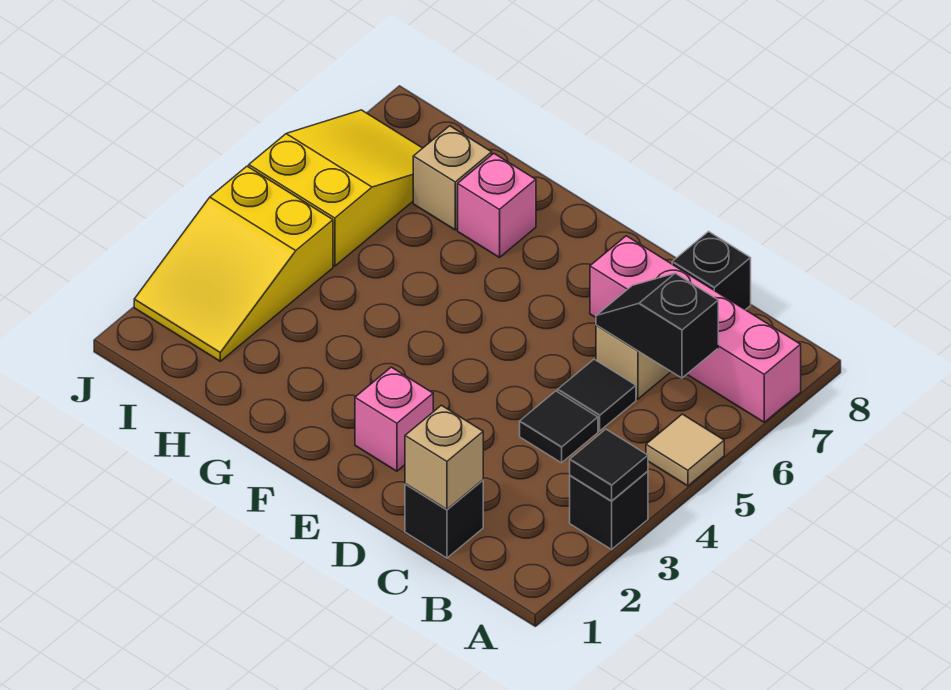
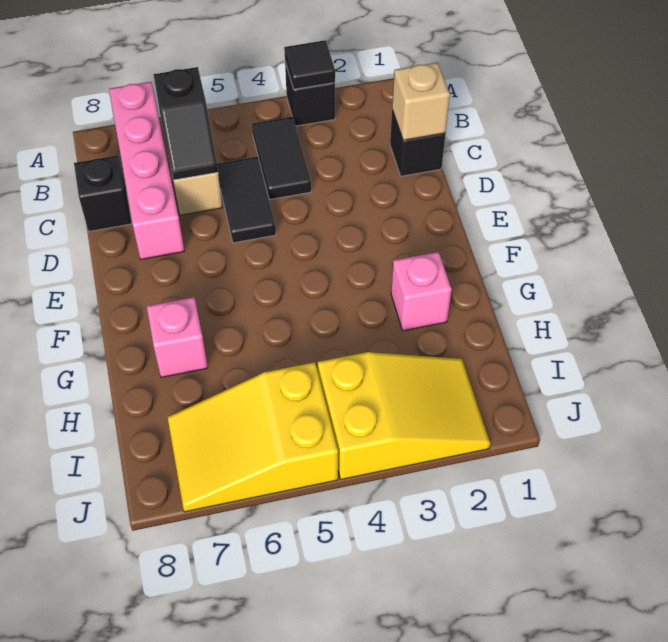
tan 1x1 tile [646,414,724,486] -> none
black 1x1 tile [520,391,598,463] -> black 1x2 tile [252,117,311,200]
black 1x1 tile [558,359,636,431] -> black 1x2 tile [217,157,276,243]
pink 1x1 brick [355,367,433,471] -> pink 1x1 brick moved to [391,252,452,331]
tan 1x1 brick [413,126,492,230] -> none

